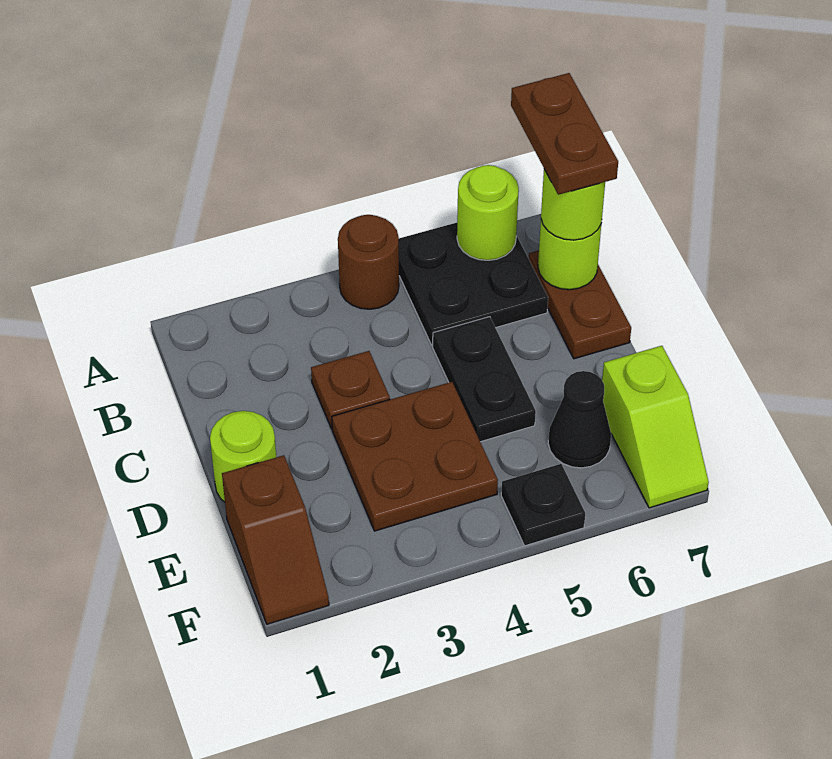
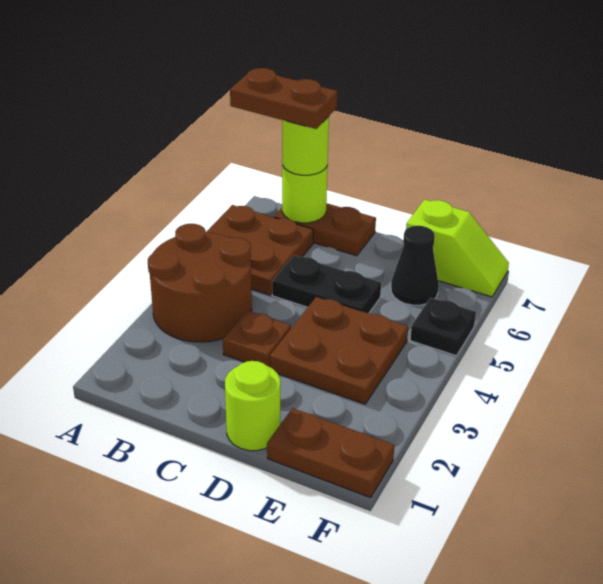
brown 1x1 round brick [338,215,399,309] -> brown 2x2 round brick [148,224,252,342]
black 2x2 plate [399,223,548,346] -> brown 2x2 plate [207,205,313,295]
lime 1x1 round brick [457,165,519,260] -> none
brown 1x2 slope [222,455,329,624] -> brown 1x2 plate [267,408,395,498]

